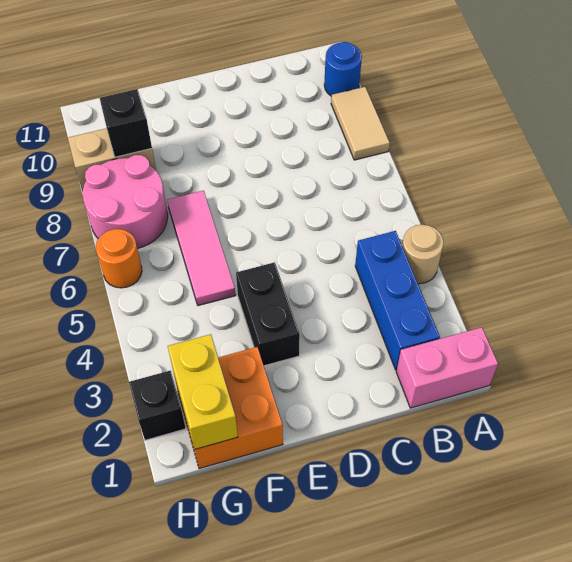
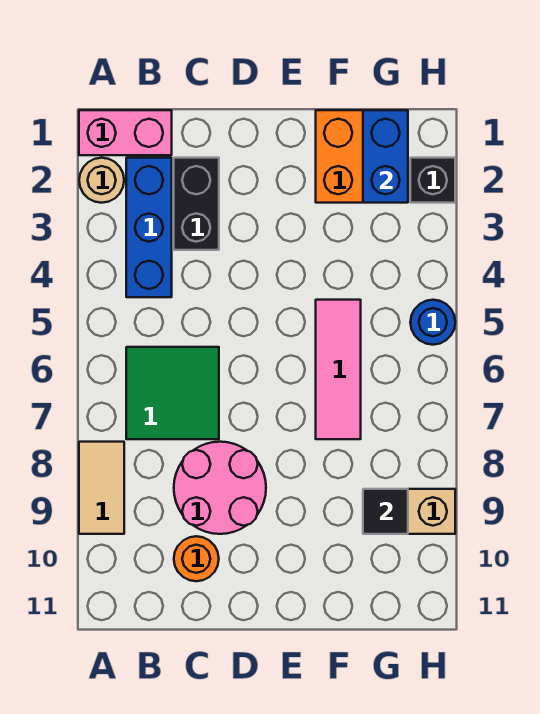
tan 1x1 round brick [402,225,443,284] -> tan 1x1 round brick moved to [79,158,124,203]
blue 1x1 round brick [324,42,362,96] -> blue 1x1 round brick moved to [410,300,455,345]
none -> green 2x2 tile [126,347,219,439]
black 1x2 brick [236,262,300,366] -> black 1x2 brick moved to [174,158,219,250]
yellow 1x2 brick [168,334,238,449] -> blue 1x2 brick [363,110,408,203]
pink 2x2 round brick [83,155,168,249] -> pink 2x2 round brick moved to [174,442,266,534]
black 1x1 brick [100,89,152,157] -> black 1x1 tile [363,489,408,534]
orange 1x1 round brick [96,229,142,288] -> orange 1x1 round brick moved to [174,536,219,581]

